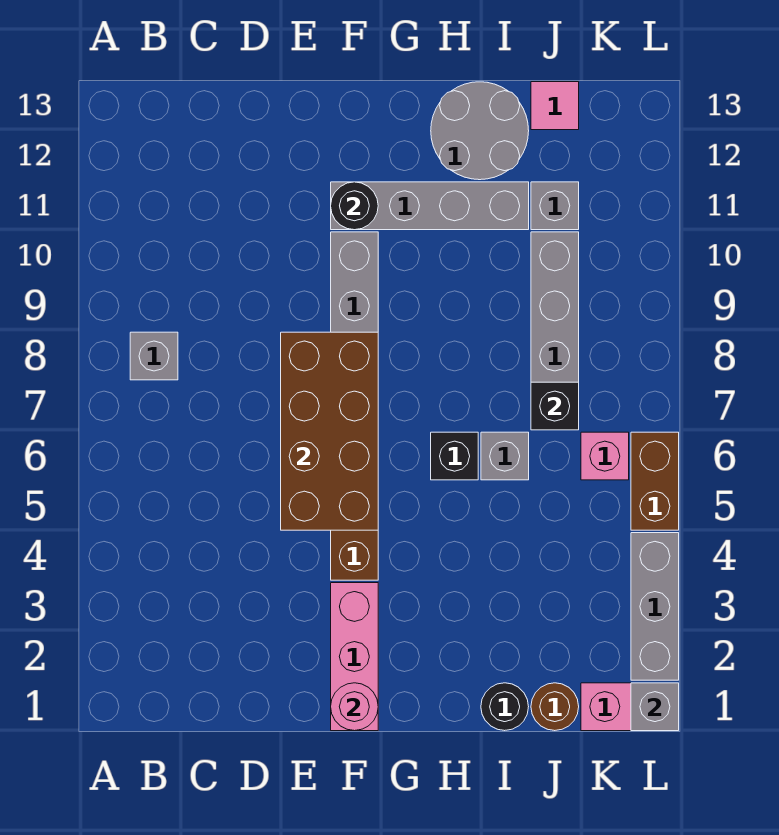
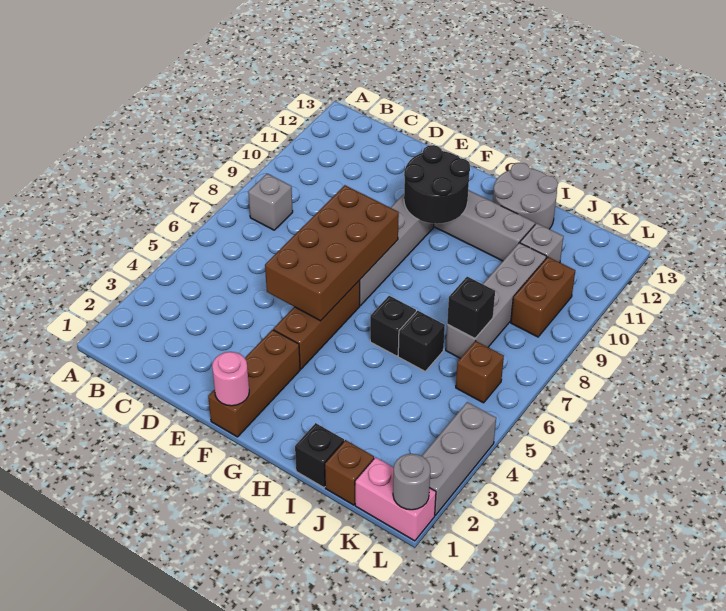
pink 1x3 brick [331,583,378,731] -> brown 1x3 brick [208,330,300,437]
black 1x1 round brick [331,182,378,230] -> black 2x2 round brick [404,145,470,224]
black 1x1 round brick [481,683,529,731] -> black 1x1 brick [295,423,344,488]
grey 1x1 brick [481,432,529,480] -> black 1x1 brick [398,311,445,371]
brown 1x1 round brick [531,683,579,731] -> brown 1x1 brick [325,440,374,505]
pink 1x1 tile [531,82,579,130] -> none
pink 1x1 brick [581,432,629,480] -> brown 1x1 brick [456,341,504,403]
grey 1x1 brick [631,683,679,731] -> grey 1x1 round brick [393,454,430,510]
brown 1x2 brick [631,432,679,530] -> brown 1x2 brick moved to [511,257,575,337]

